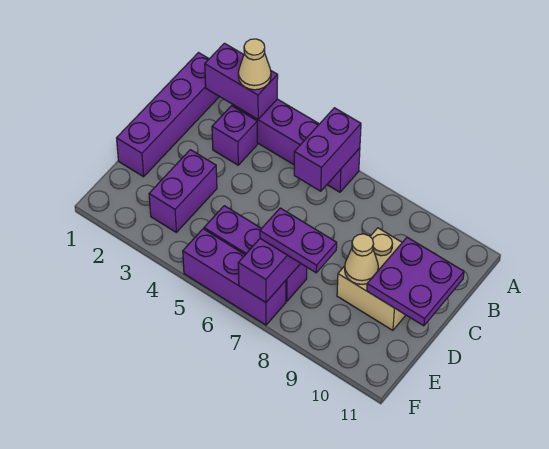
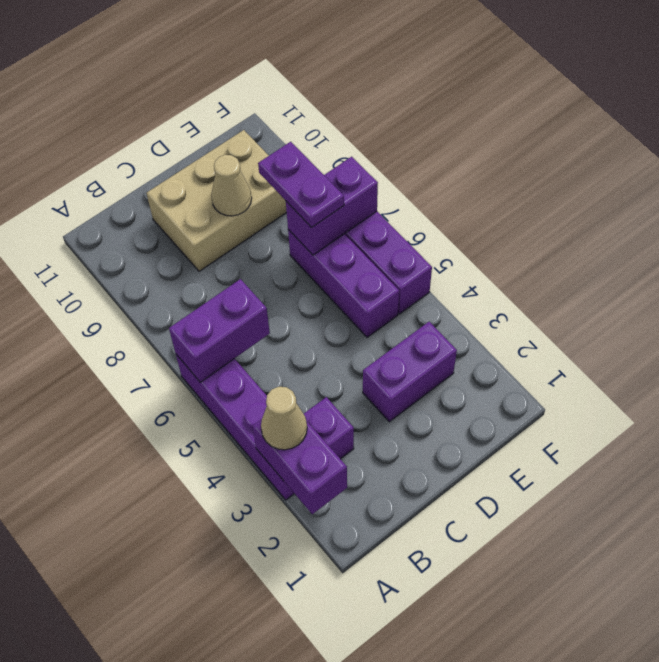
purple 1x4 brick [117,53,219,177] -> none
tan 2x2 brick [337,228,406,330] -> tan 2x3 brick [147,130,287,271]
purple 2x2 plate [367,237,464,326] -> none

